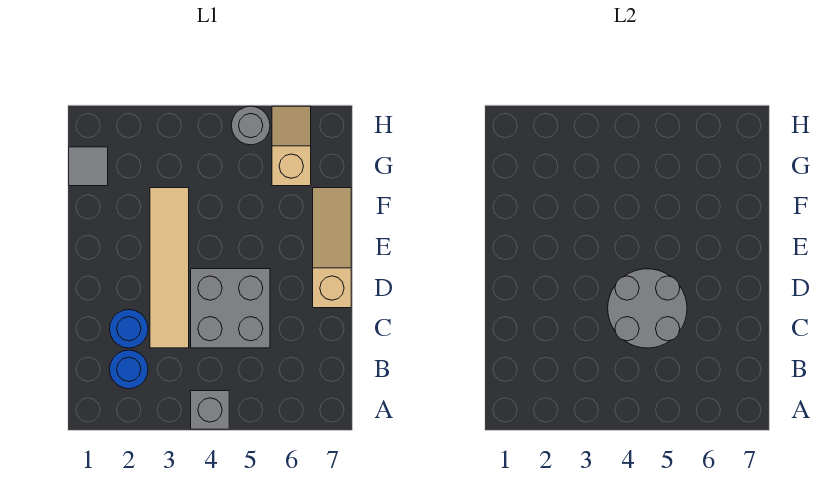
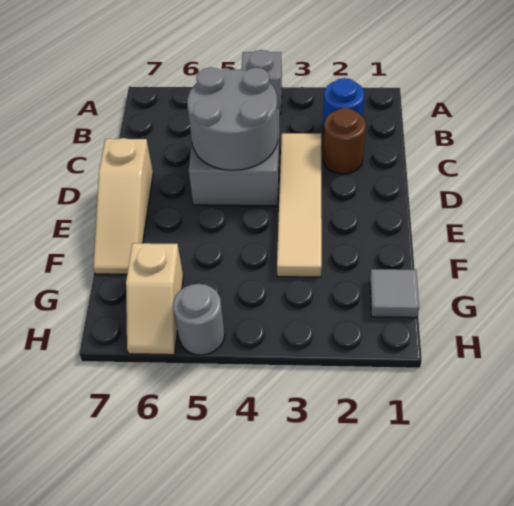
blue 1x1 round brick [110,310,148,348] -> brown 1x1 round brick [323,108,366,174]

